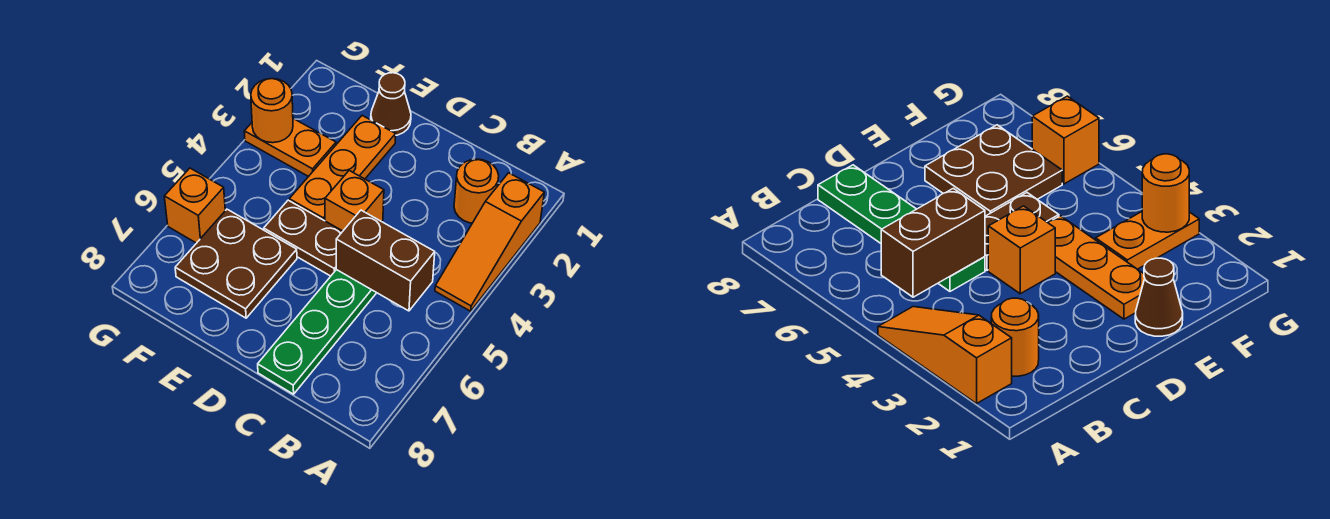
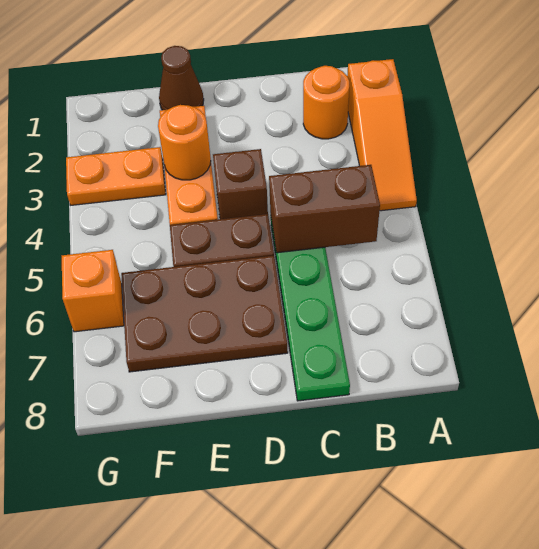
orange 1x1 brick [325,171,384,231] -> brown 1x1 brick [213,149,268,219]
brown 2x2 plate [175,209,297,318] -> brown 2x3 plate [121,256,288,372]
orange 1x1 round brick [251,79,293,143] -> orange 1x1 round brick moved to [158,105,211,180]

